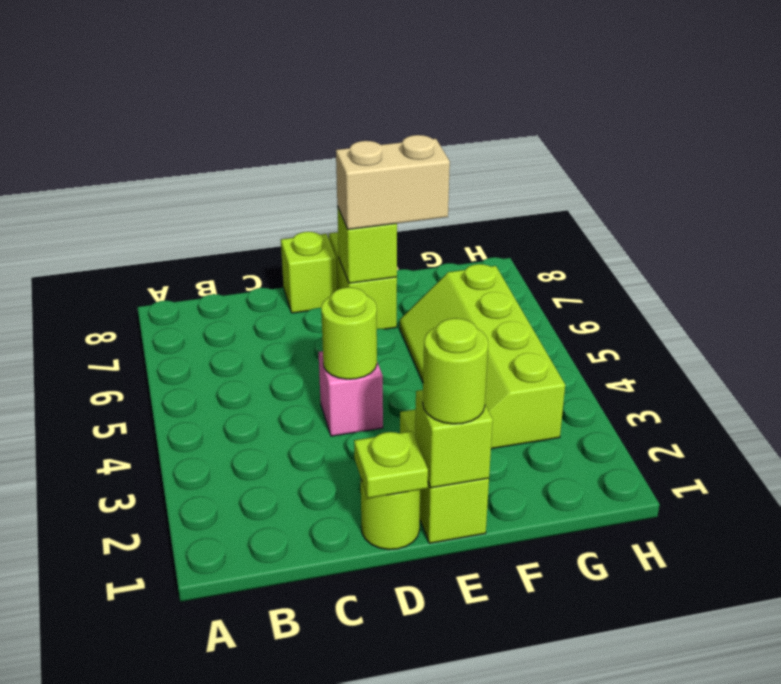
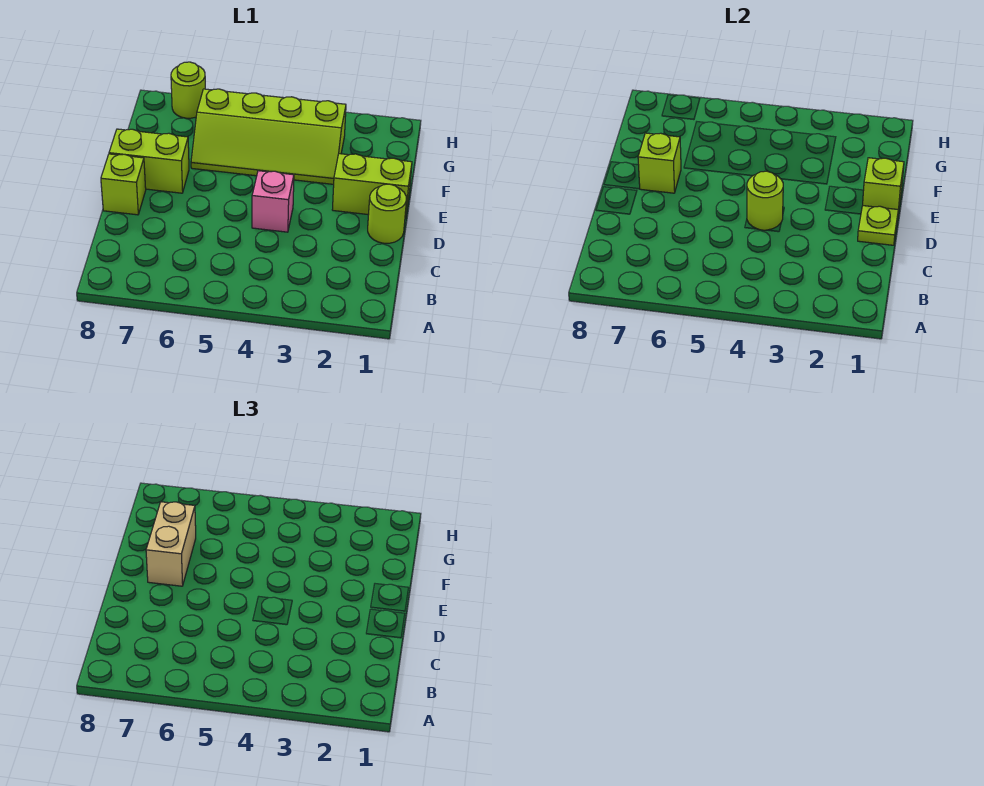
lime 1x1 round brick [423,318,488,424] -> lime 1x1 round brick moved to [171,62,205,118]

